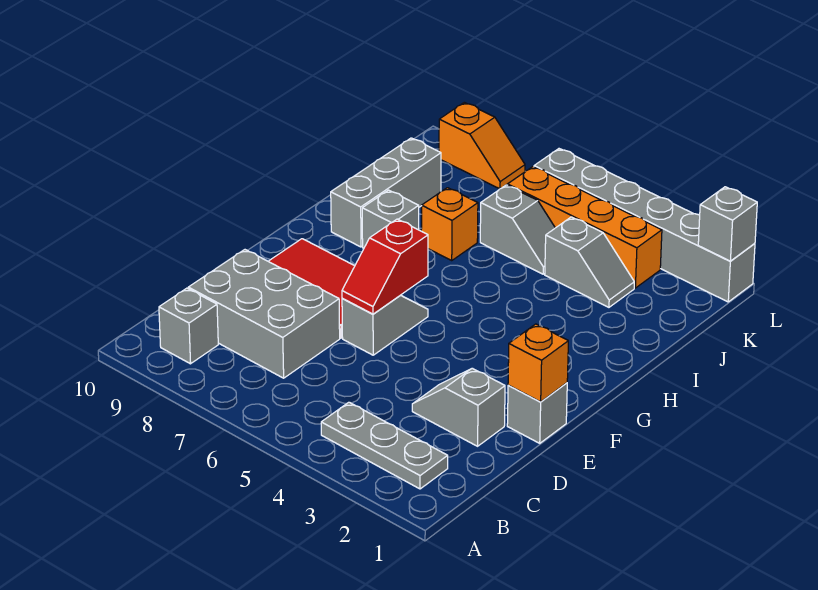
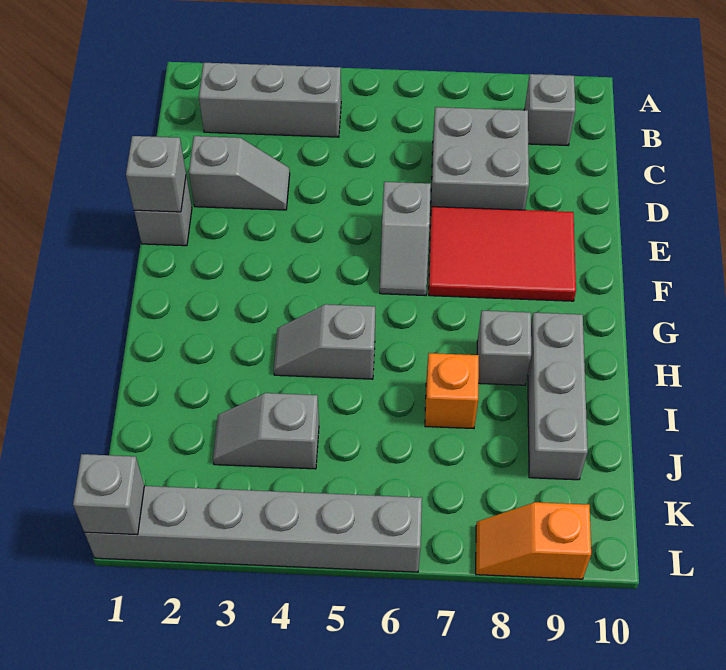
grey 1x3 plate [321,402,448,489] -> grey 1x3 brick [199,63,341,137]
grey 2x3 brick [188,250,340,378] -> grey 2x2 brick [431,107,529,210]
orange 1x1 brick [508,324,568,402] -> grey 1x1 brick [126,136,186,212]
red 1x2 slope [342,219,428,314] -> none
grey 1x2 slope [480,185,555,274] -> grey 1x2 slope moved to [274,304,375,379]
orange 1x4 brick [508,167,662,288] -> none

